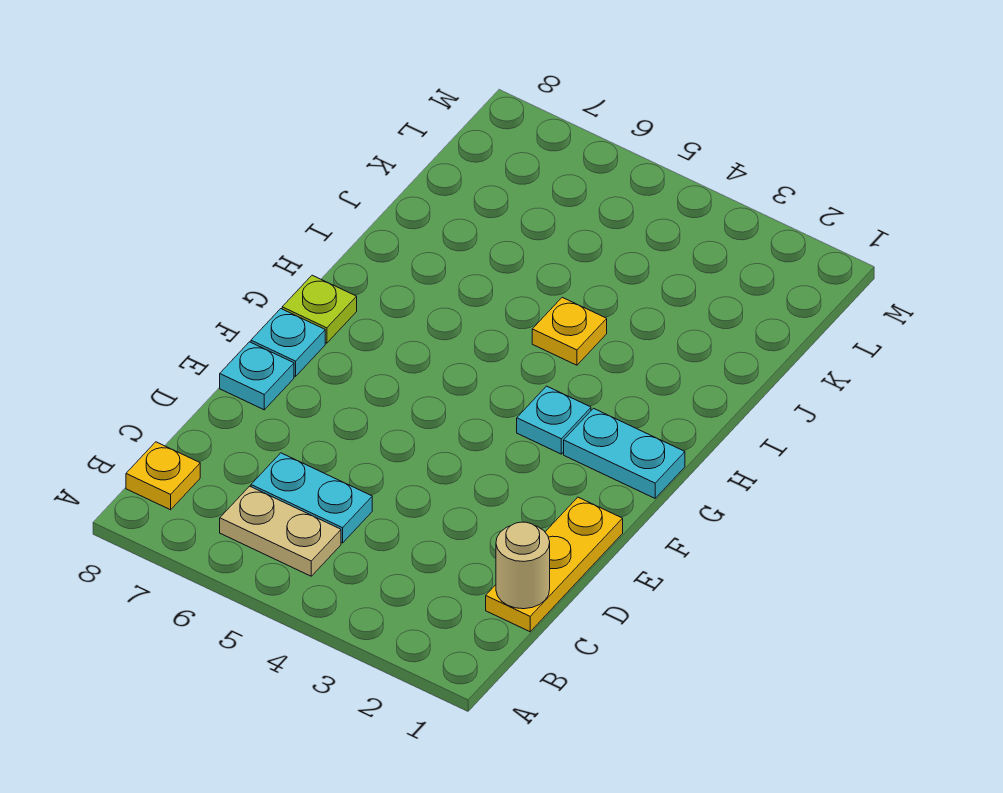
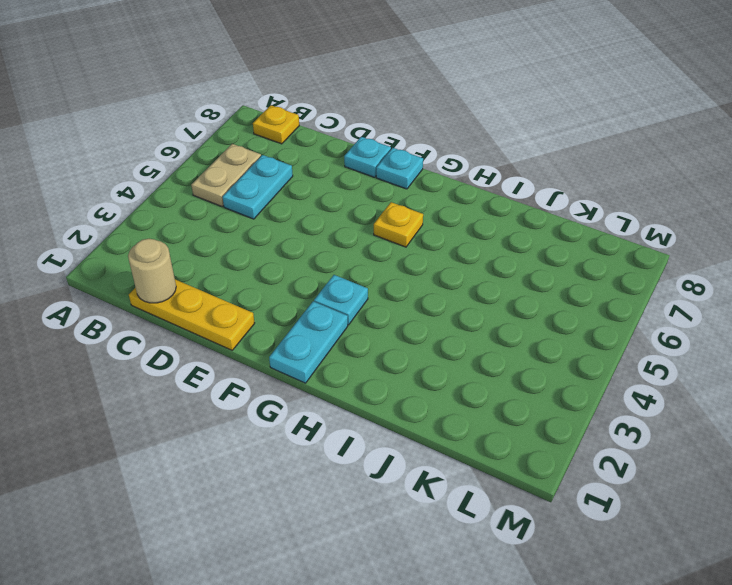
lime 1x1 plate [282,275,357,343] -> none
yellow 1x1 plate [532,297,607,365] -> yellow 1x1 plate moved to [374,202,423,247]

